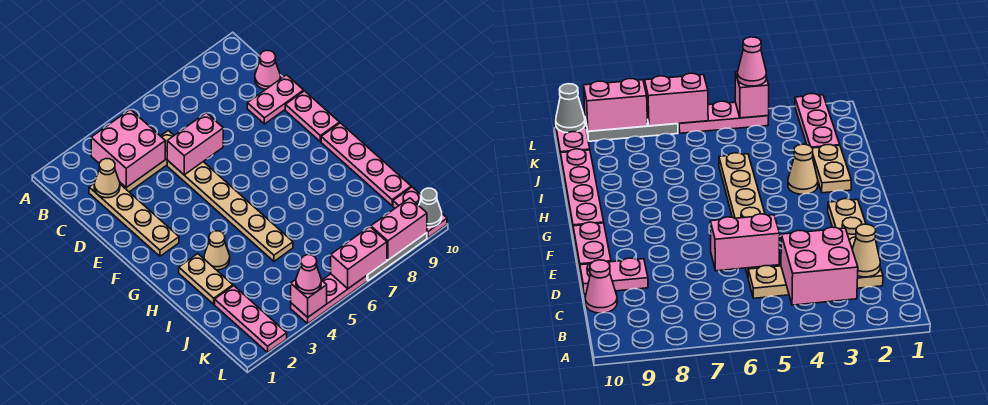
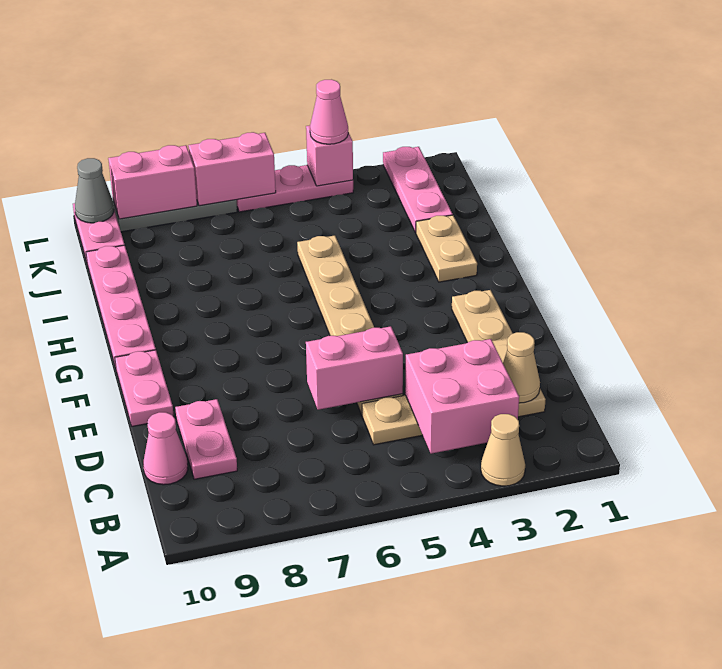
pink 1x2 plate [247,75,304,124] -> pink 1x2 plate turned to [175,399,237,479]
tan 1x1 cone [204,231,230,270] -> tan 1x1 cone moved to [481,414,525,486]

